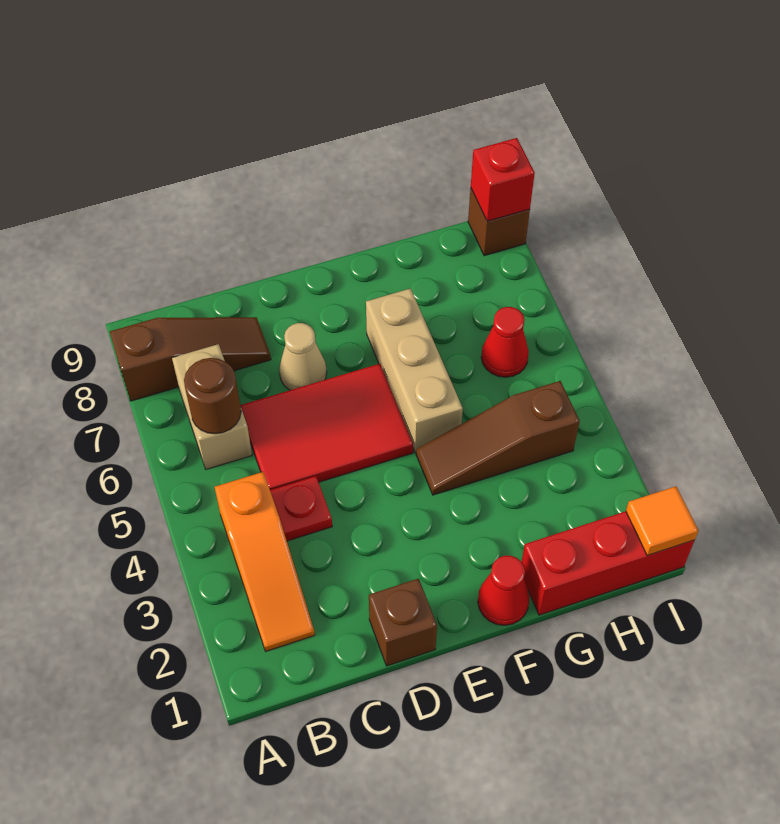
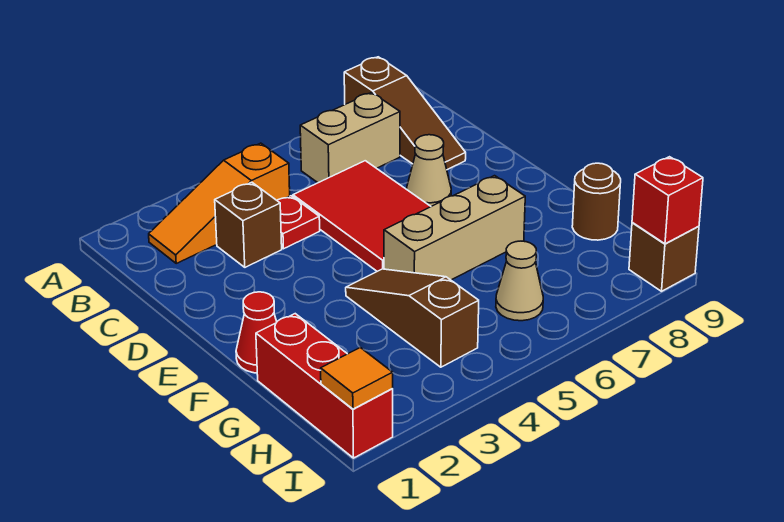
brown 1x1 round brick [184,358,241,434] -> brown 1x1 round brick moved to [572,163,621,240]
brown 1x1 brick [369,579,437,666] -> brown 1x1 brick moved to [215,182,282,267]
red 1x1 cone [481,307,529,377] -> tan 1x1 cone [496,241,543,321]

